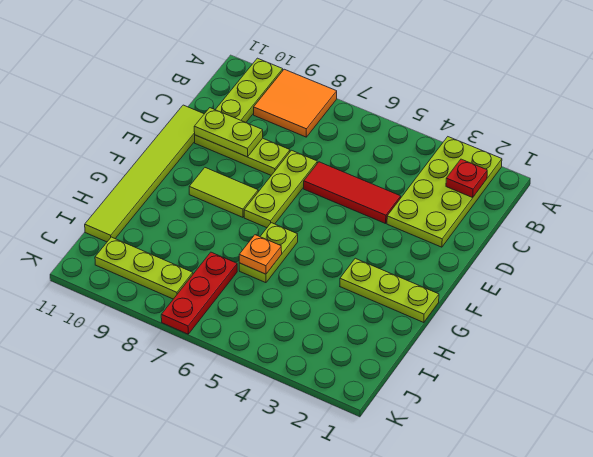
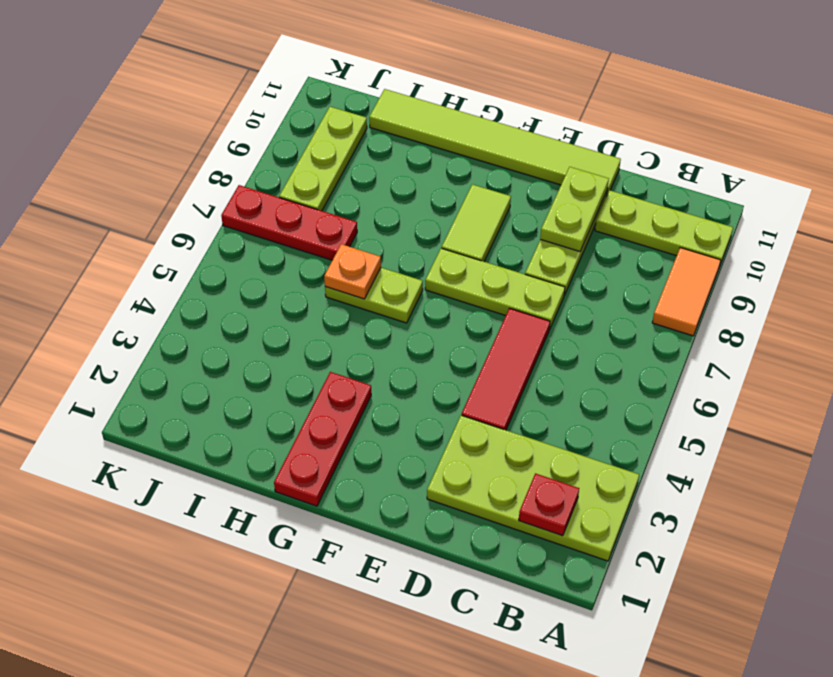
orange 2x2 tile [254,69,337,137] -> orange 1x2 tile [652,248,721,336]
lime 1x3 plate [340,258,439,323] -> red 1x3 plate [274,372,371,506]

